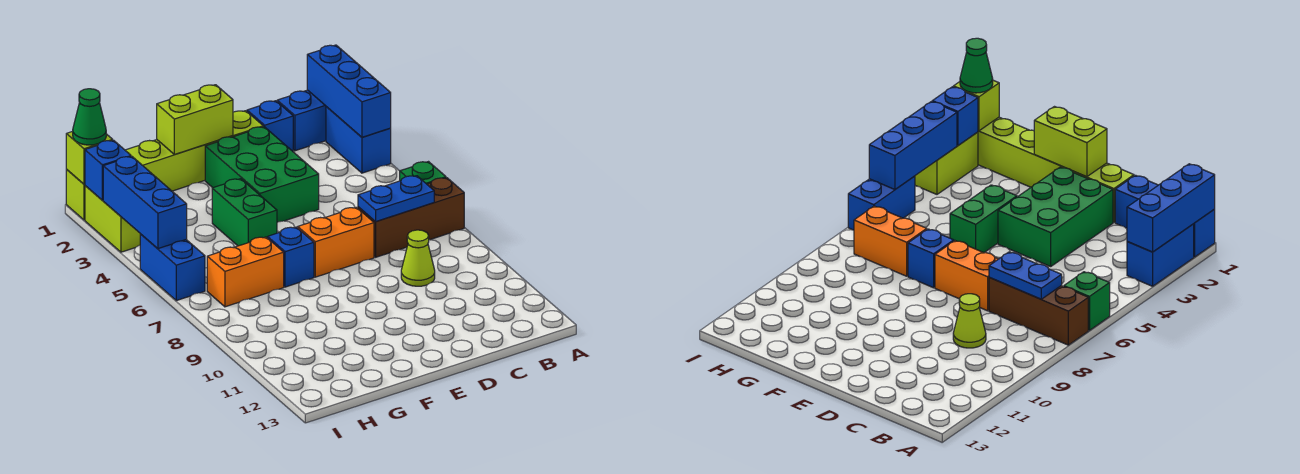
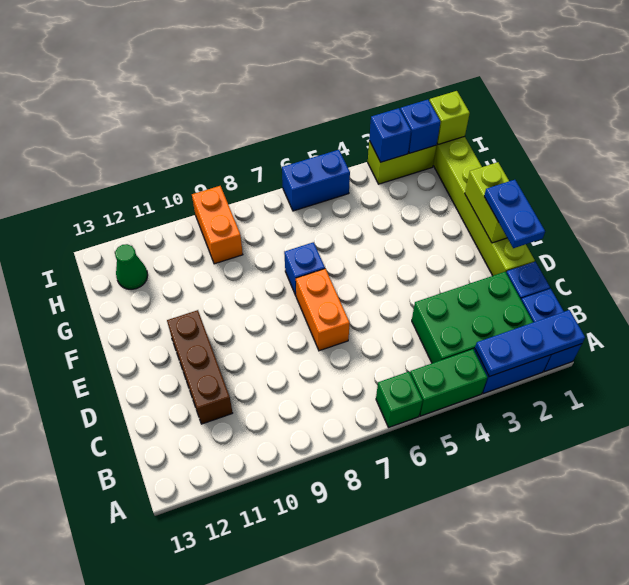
blue 1x3 brick [307,45,391,137] -> blue 1x3 plate [475,310,585,377]
brown 1x3 brick [358,178,464,257] -> brown 1x3 brick moved to [167,310,233,424]
blue 1x2 plate [358,176,434,222] -> blue 1x2 plate moved to [484,180,545,248]
lime 1x1 cone [401,230,435,286] -> none
green 2x3 brick [205,127,319,222] -> green 2x3 brick moved to [412,272,533,363]
green 1x2 brick [212,179,277,246] -> green 1x2 brick moved to [410,349,487,416]
orange 1x2 brick [207,237,284,307] -> orange 1x2 brick moved to [192,186,243,264]
green 1x1 cone [73,89,106,145] -> green 1x1 cone moved to [115,244,148,289]
blue 1x3 brick [103,156,187,249] -> blue 1x1 brick [369,108,411,162]

